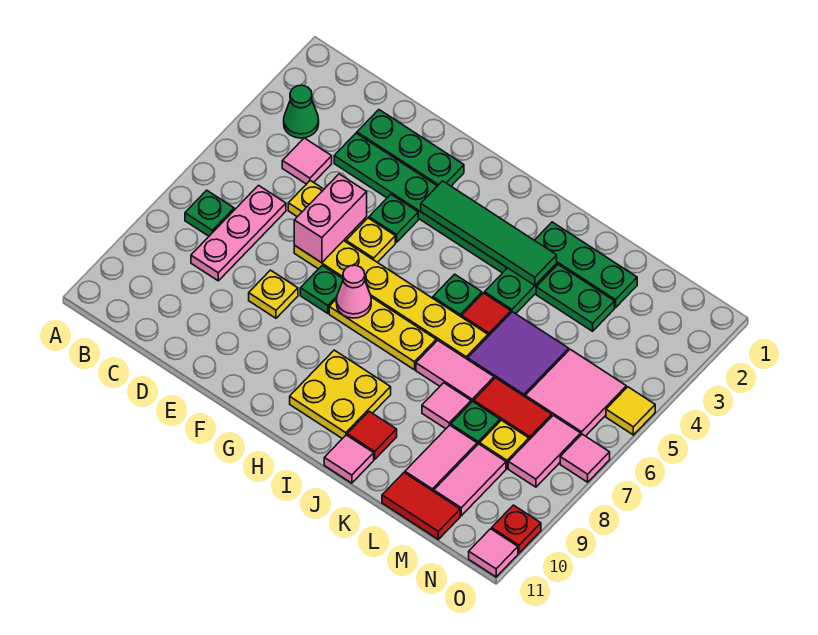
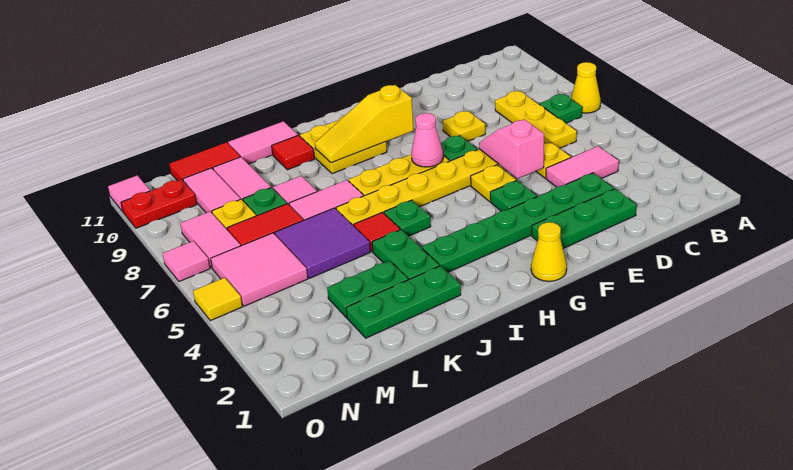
none -> yellow 1x1 cone [571,62,601,113]
green 1x1 cone [284,85,319,138] -> none
pink 1x1 tile [282,138,332,184] -> pink 1x2 tile [546,146,619,187]
pink 1x3 plate [191,185,286,281] -> yellow 1x3 plate [495,91,577,148]
pink 1x2 brick [294,174,367,263] -> pink 1x2 slope [479,119,544,178]
none -> yellow 1x1 cone [531,222,567,281]
green 1x4 tile [421,181,557,285] -> none
none -> yellow 1x3 slope [315,85,414,163]
pink 1x1 tile [324,435,374,483] -> pink 1x2 tile [228,121,298,164]
red 1x1 plate [492,505,541,553] -> red 1x2 plate [121,179,197,228]

